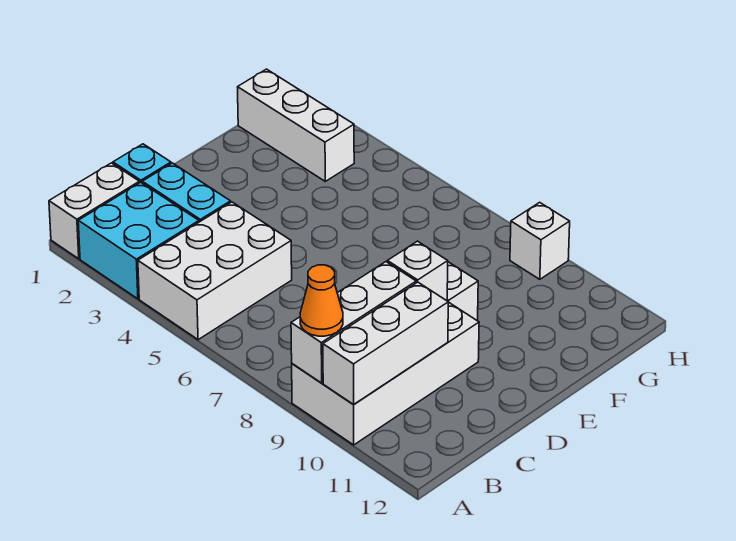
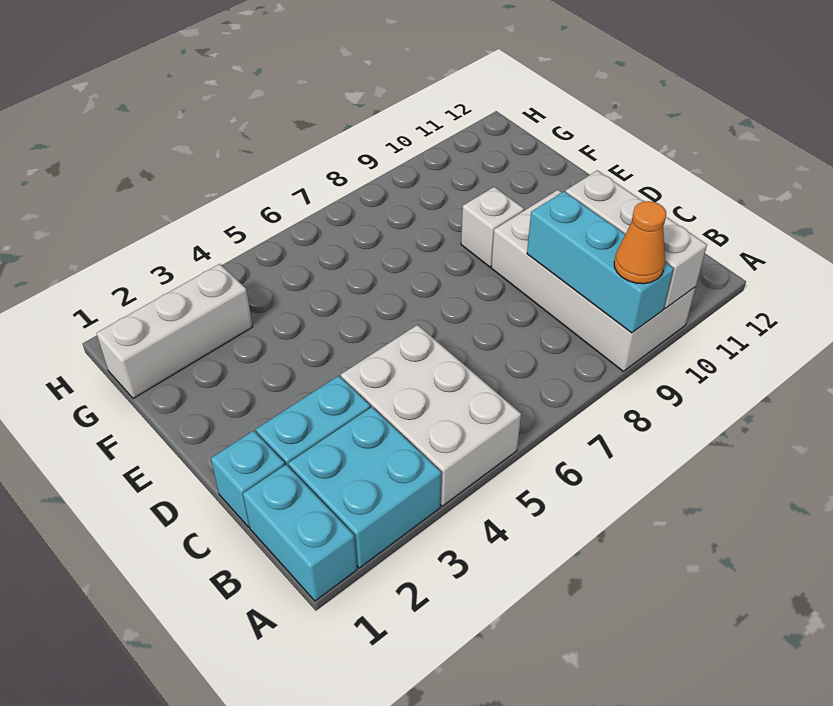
white 1x2 brick [49,163,139,259] -> cyan 1x2 brick [243,465,357,601]
white 1x3 brick [291,262,416,383] -> cyan 1x3 brick [527,191,674,333]
white 1x1 brick [387,241,448,301] -> none
white 1x1 brick [510,202,570,279] -> none

